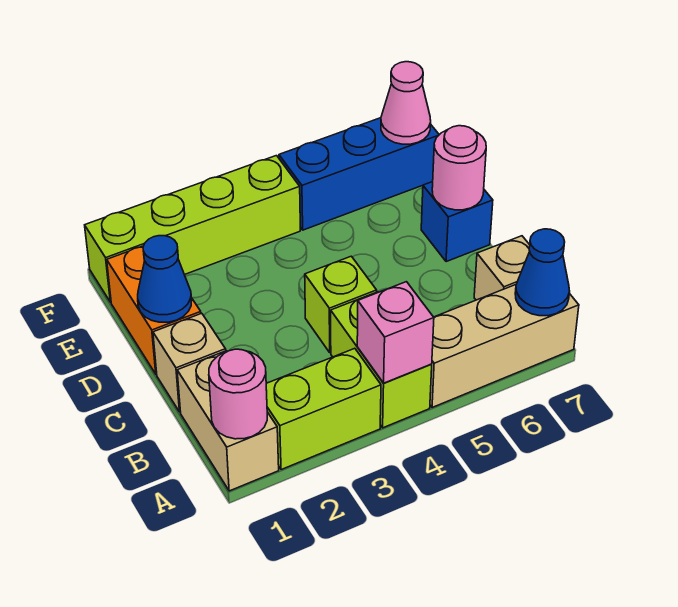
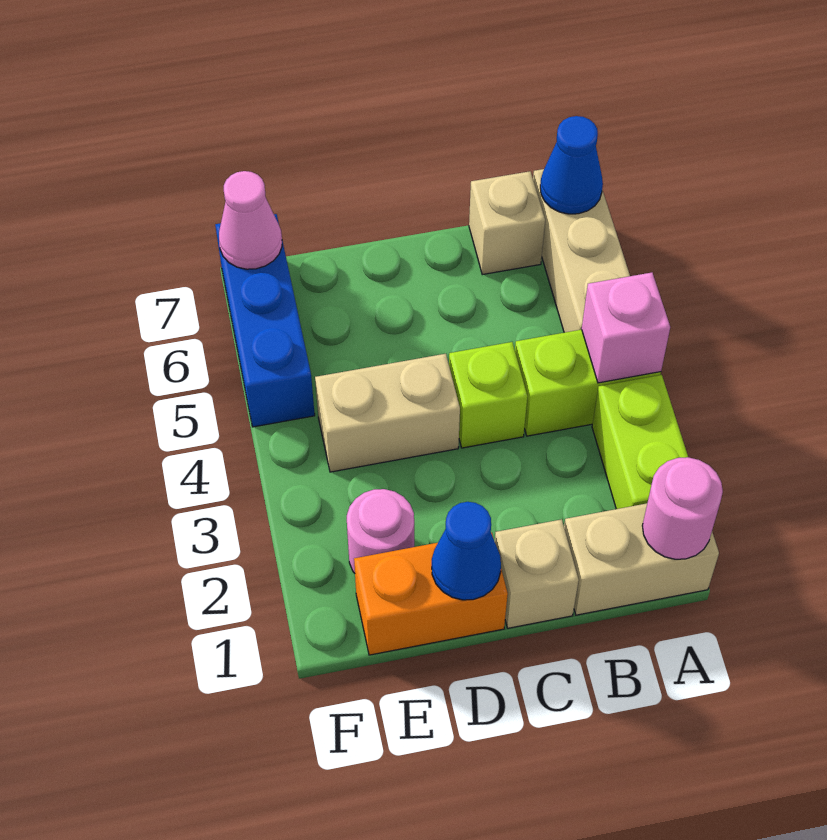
none -> tan 1x2 brick [315,354,460,472]
blue 1x1 brick [421,182,493,262] -> none
pink 1x1 round brick [432,126,486,210] -> pink 1x1 round brick moved to [347,489,414,573]
lime 1x4 brick [85,156,300,302] -> none

